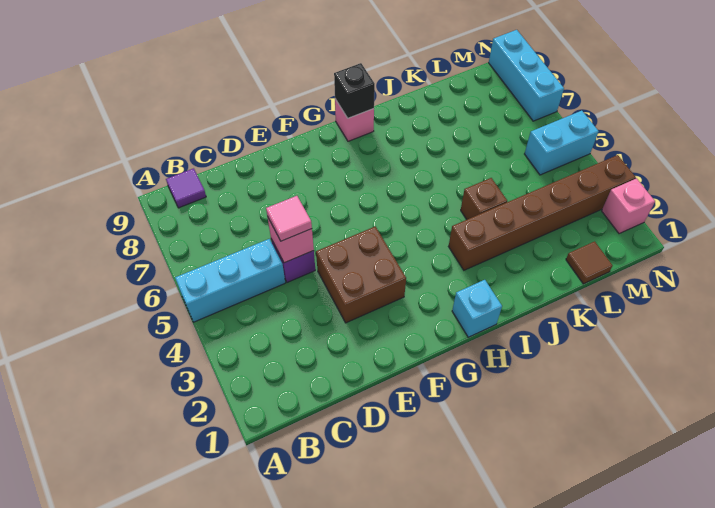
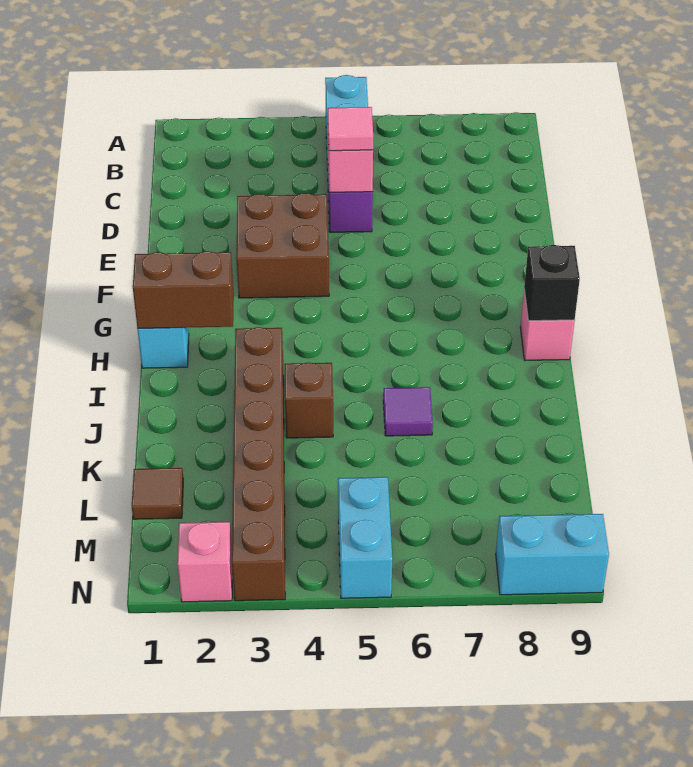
purple 1x1 tile [166,168,206,208] -> purple 1x1 tile moved to [383,387,433,436]
none -> brown 1x2 brick [133,251,234,328]
cyan 1x3 brick [489,30,564,121] -> cyan 1x2 brick [496,514,609,595]

